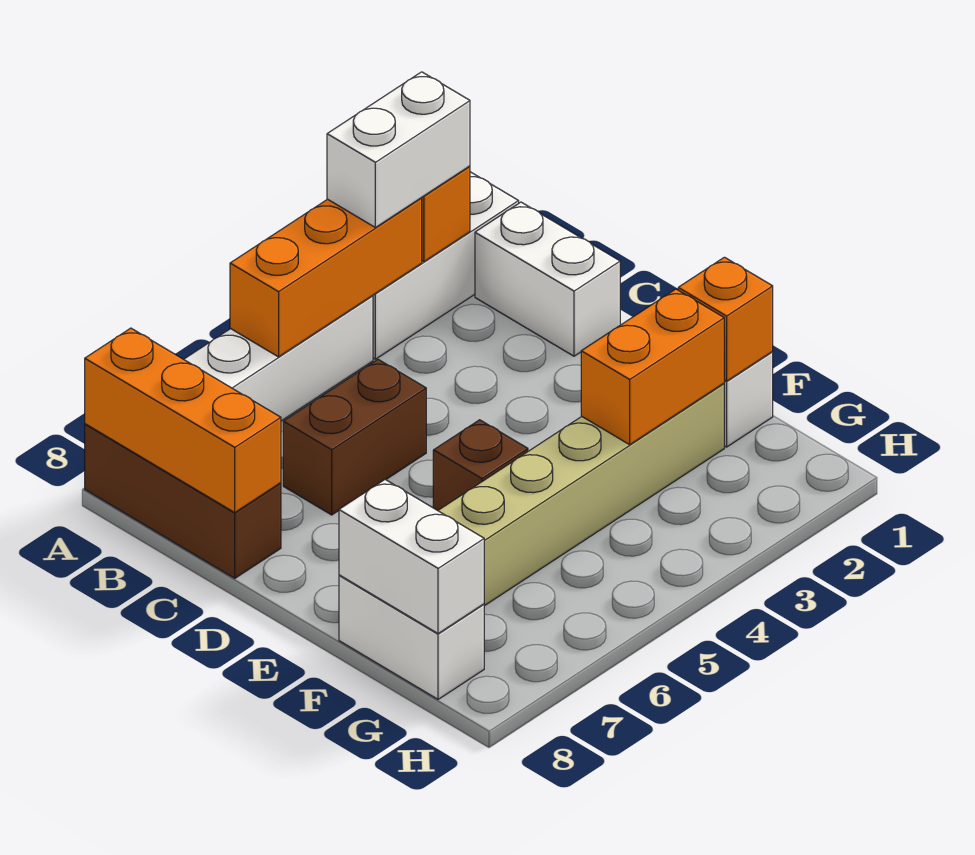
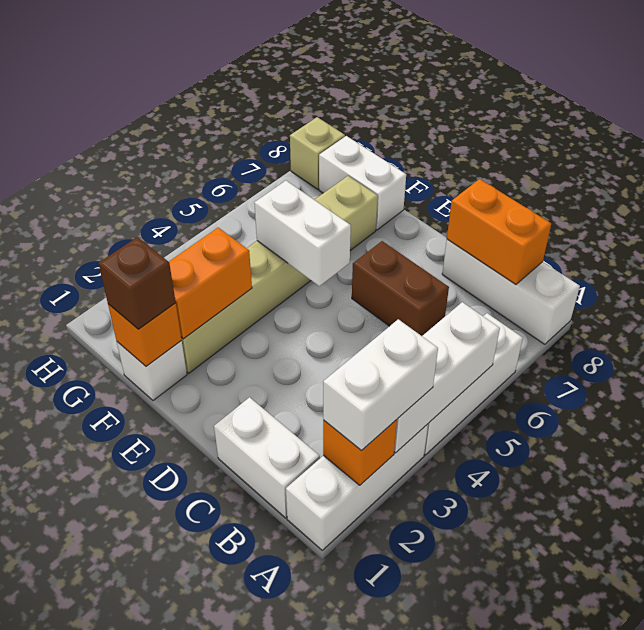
orange 1x3 brick [230,198,422,357] -> white 1x3 brick [394,302,500,453]
brown 1x3 brick [85,424,281,578] -> white 1x3 brick [442,239,580,344]
orange 1x3 brick [85,328,281,512] -> orange 1x2 brick [447,179,551,285]
brown 1x2 brick [283,360,426,515] -> brown 1x2 brick turned to [352,241,449,336]
brown 1x1 brick [433,420,528,511] -> brown 1x1 brick moved to [99,237,176,329]
white 1x2 brick [339,480,484,634] -> white 1x2 brick moved to [254,181,351,286]
none -> tan 1x1 brick [290,117,345,189]

